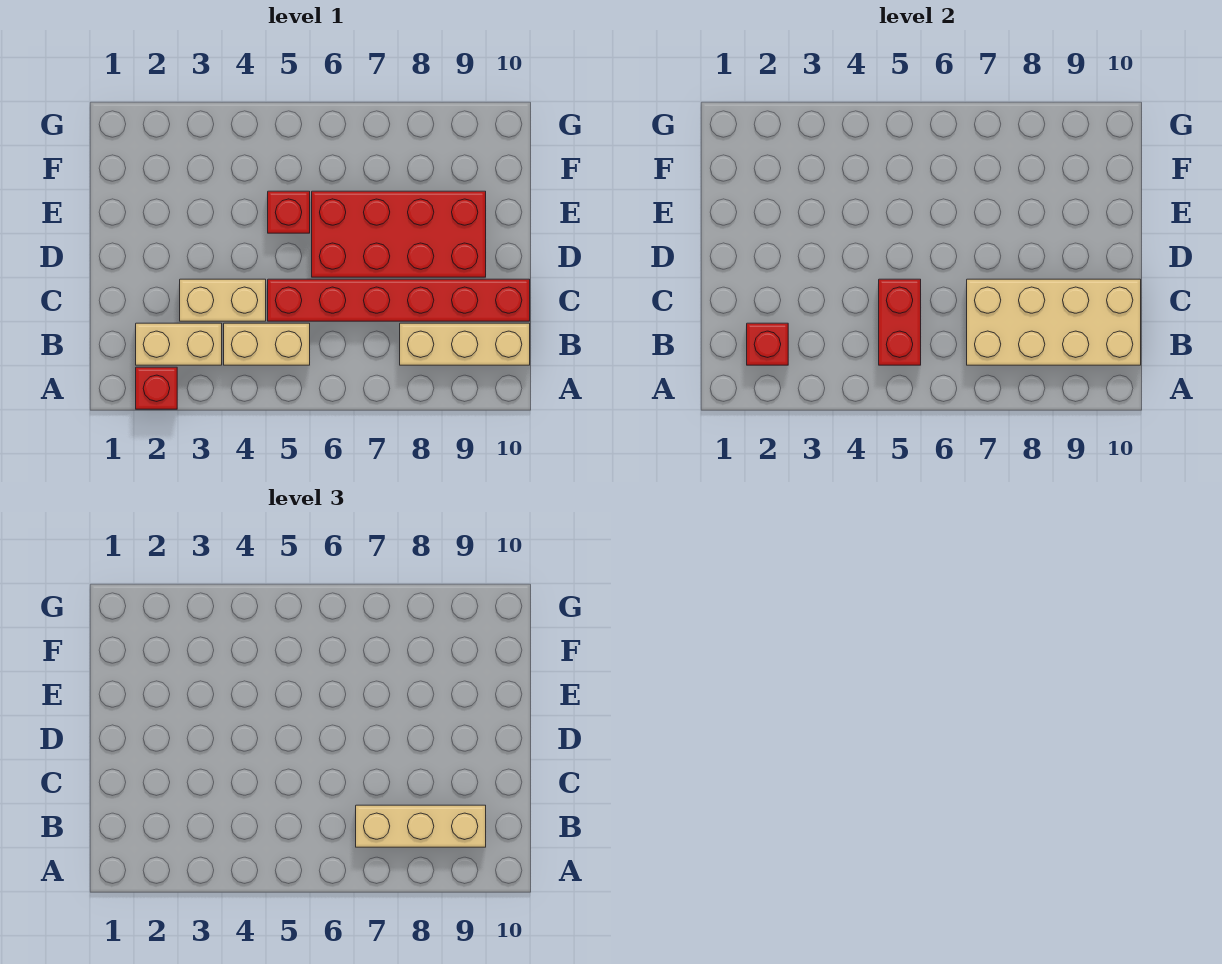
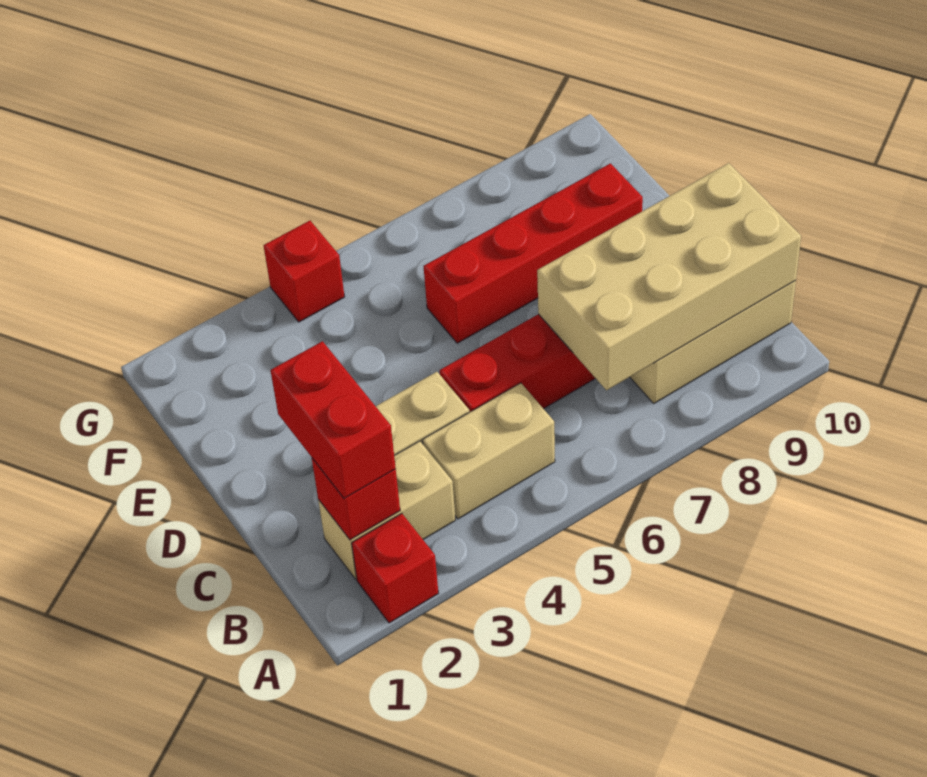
red 1x2 brick [879,279,921,365] -> red 1x2 brick moved to [271,341,396,498]
tan 1x3 brick [356,805,486,847] -> none
red 2x4 brick [312,191,486,277] -> red 1x4 brick [424,163,643,343]
red 1x1 brick [268,191,310,233] -> red 1x1 brick moved to [264,221,345,322]

